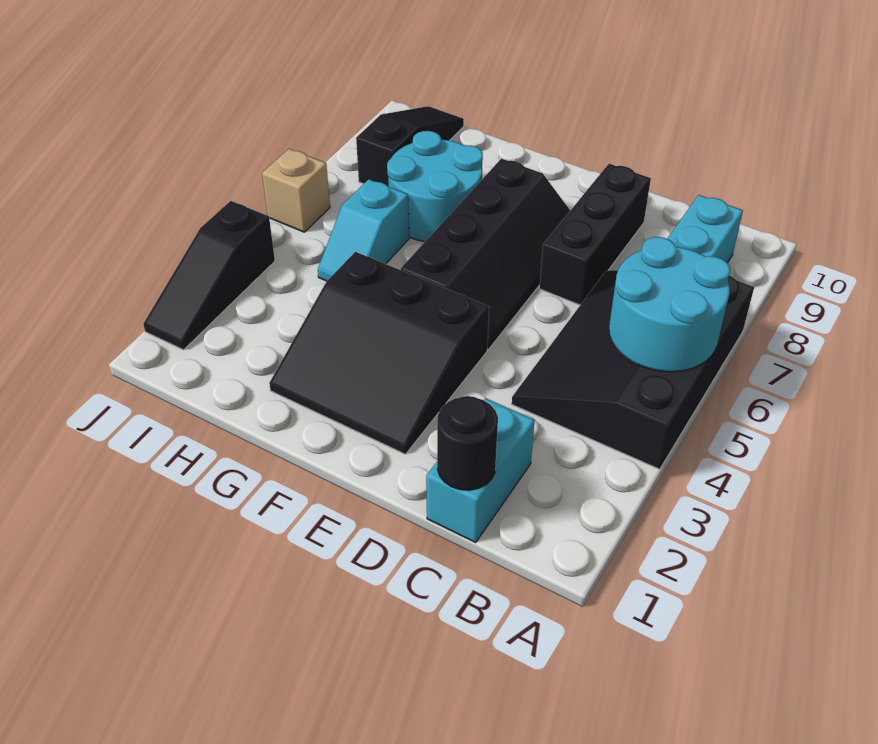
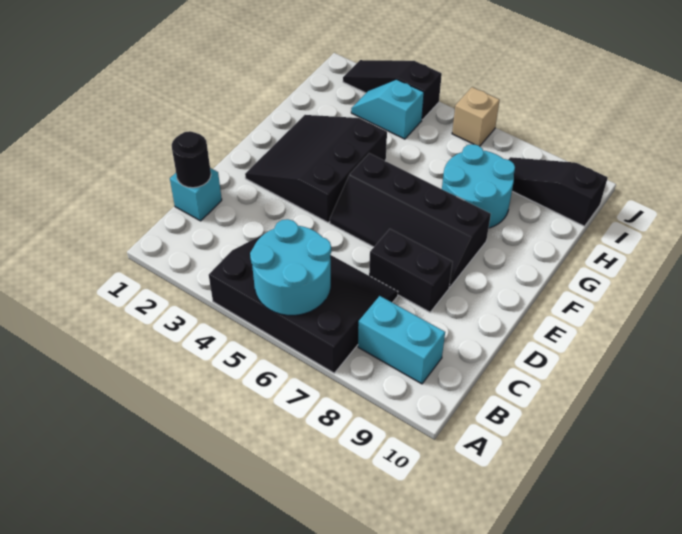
cyan 1x2 brick [426,398,535,542] -> cyan 1x1 brick [170,168,222,221]
black 1x3 brick [539,164,651,305] -> black 1x2 brick [369,229,452,312]
cyan 1x2 slope [318,179,409,281] -> cyan 1x2 slope moved to [351,79,424,139]
black 1x3 slope [356,106,464,187] -> black 1x3 slope turned to [508,157,608,226]

